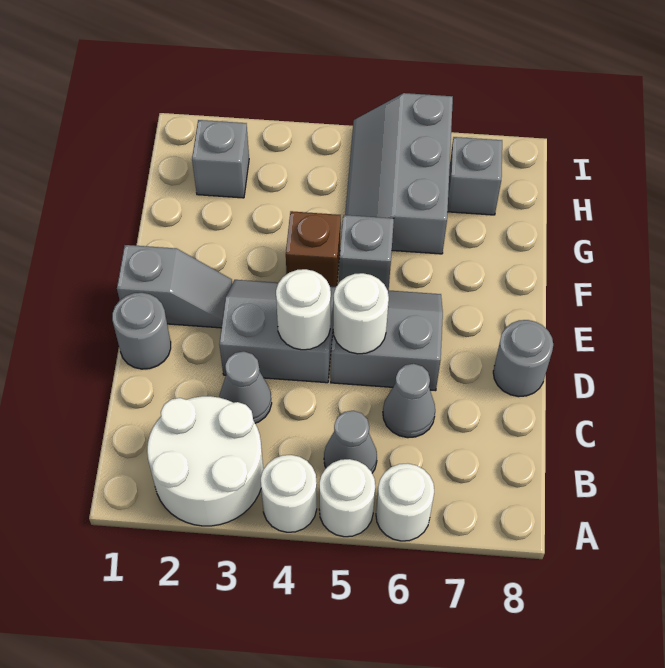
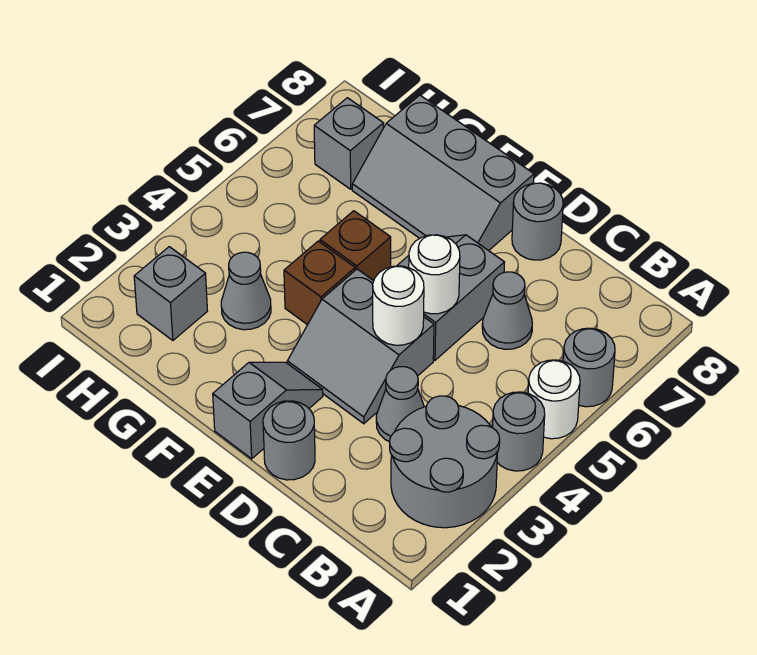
white 2x2 round brick [147,396,263,526] -> grey 2x2 round brick [390,396,500,528]
white 1x1 round brick [261,455,317,532] -> grey 1x1 round brick [493,392,545,471]
white 1x1 round brick [376,463,434,541] -> grey 1x1 round brick [563,328,615,407]
grey 1x1 cone [324,411,377,473] -> grey 1x1 cone moved to [221,252,271,330]
grey 2x2 slope [219,280,336,383] -> grey 2x2 slope turned to [287,269,434,424]
grey 1x1 brick [339,215,394,290] -> brown 1x1 brick [320,211,391,281]
grey 2x3 slope [345,93,453,254] -> grey 2x3 slope moved to [352,95,534,251]

